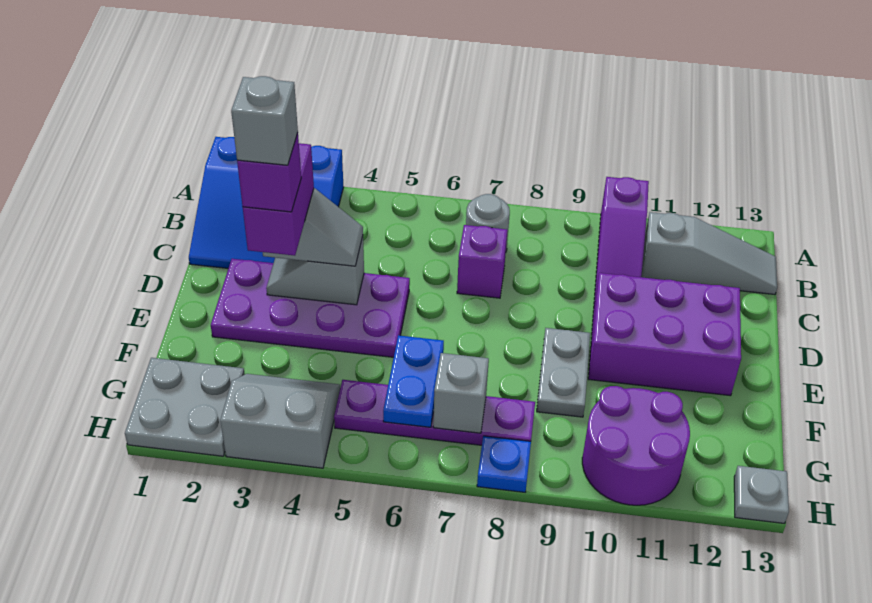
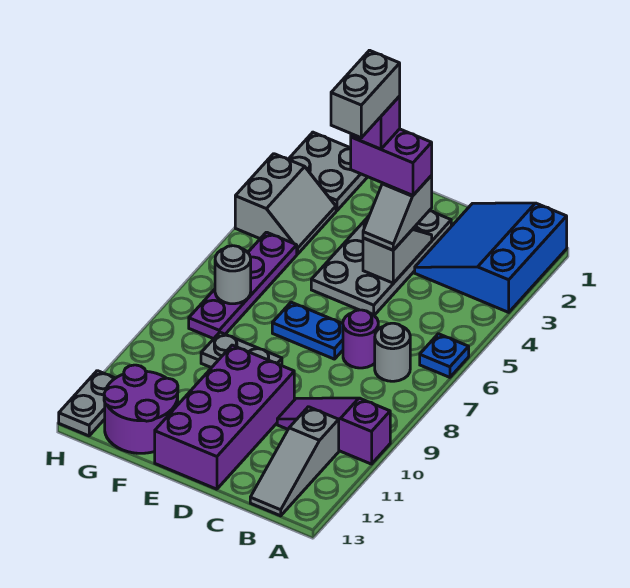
purple 1x1 brick [457,225,507,298] -> purple 1x1 round brick [343,310,378,368]
purple 2x4 plate [211,259,410,357] -> grey 2x4 plate [311,211,451,315]
purple 2x3 brick [588,273,741,396] -> purple 2x4 brick [155,345,294,489]
grey 1x1 brick [231,76,298,165] -> grey 1x2 brick [331,50,400,138]
blue 1x2 plate [383,335,444,427] -> blue 1x2 plate moved to [272,302,343,359]
grey 1x1 brick [433,353,489,433] -> grey 1x1 round brick [215,246,251,304]
purple 2x2 round brick [582,386,690,505] -> purple 2x2 round brick moved to [104,365,178,453]
blue 1x1 plate [477,436,531,492] -> blue 1x1 plate moved to [420,334,469,377]
grey 1x1 plate [734,466,789,523] -> grey 1x2 plate [59,371,115,436]

